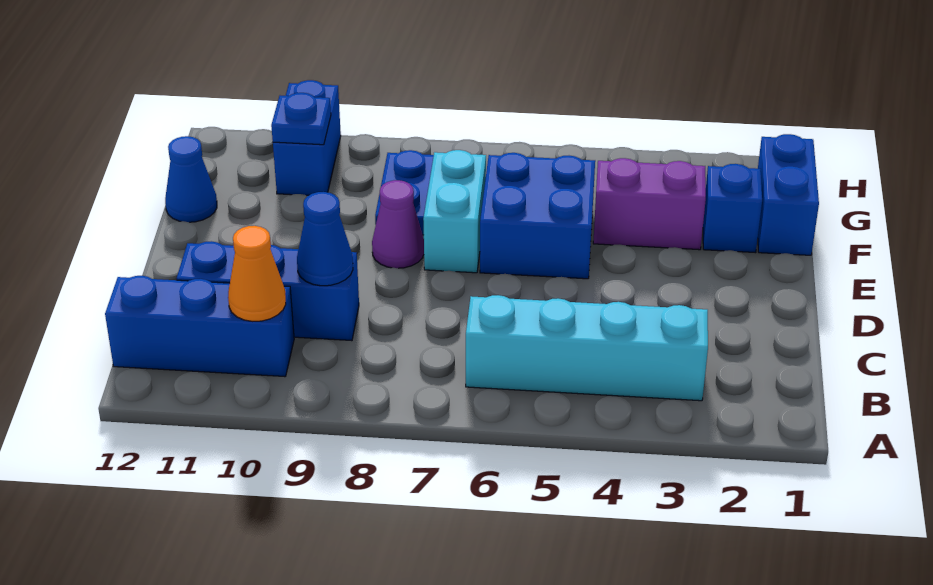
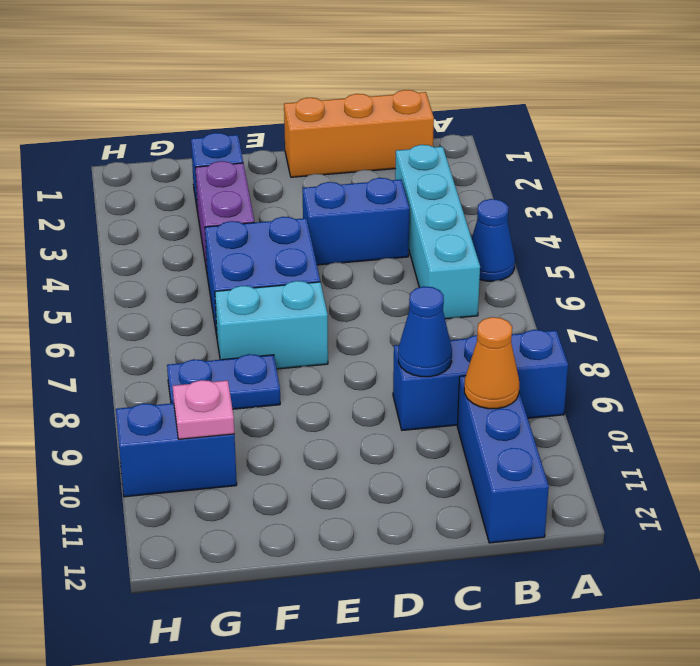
none -> orange 1x3 brick [284,90,434,177]
blue 1x3 brick [176,241,359,341] -> blue 1x3 brick turned to [393,330,568,430]
purple 1x1 cone [372,180,424,268] -> none
blue 1x2 brick [758,134,819,255] -> blue 1x2 brick moved to [303,178,409,265]
blue 1x1 cone [165,136,217,222] -> blue 1x1 cone moved to [472,199,515,281]
blue 1x1 plate [271,93,331,145] -> pink 1x1 plate [173,380,234,439]

